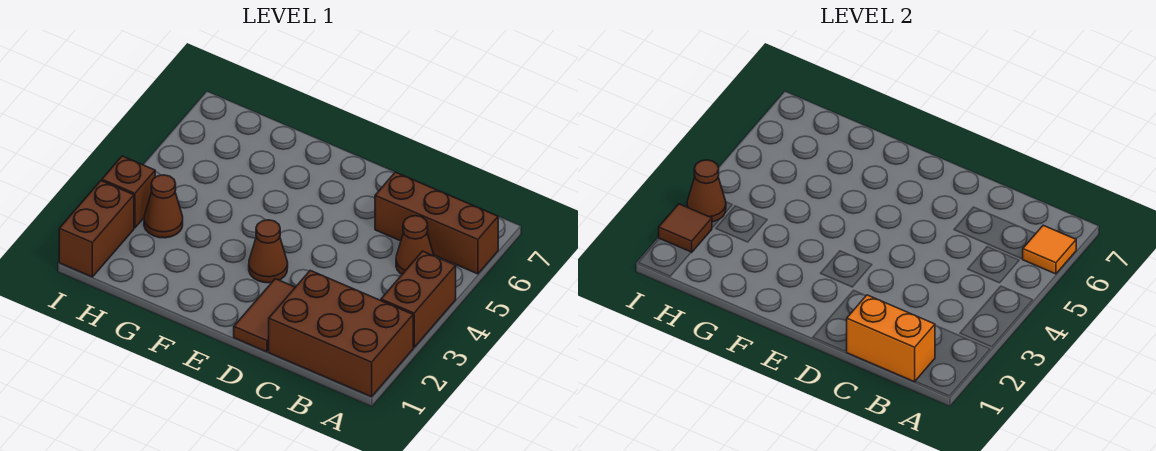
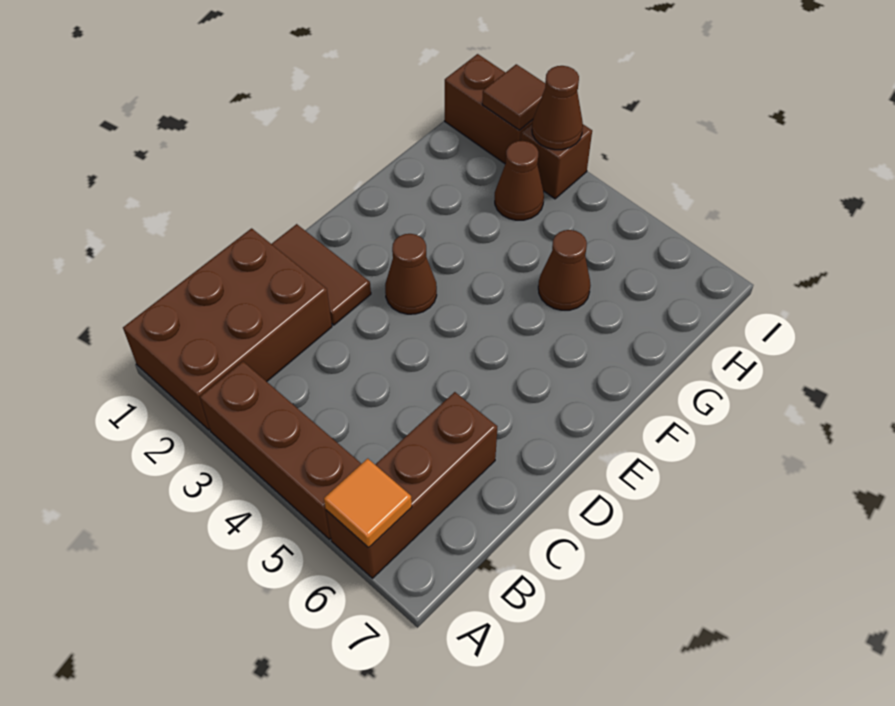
brown 1x2 brick [381,251,456,347] -> brown 1x3 brick [200,361,361,539]
orange 1x2 brick [847,295,935,382] -> none
brown 1x1 cone [396,216,434,274] -> brown 1x1 cone moved to [538,230,591,310]

